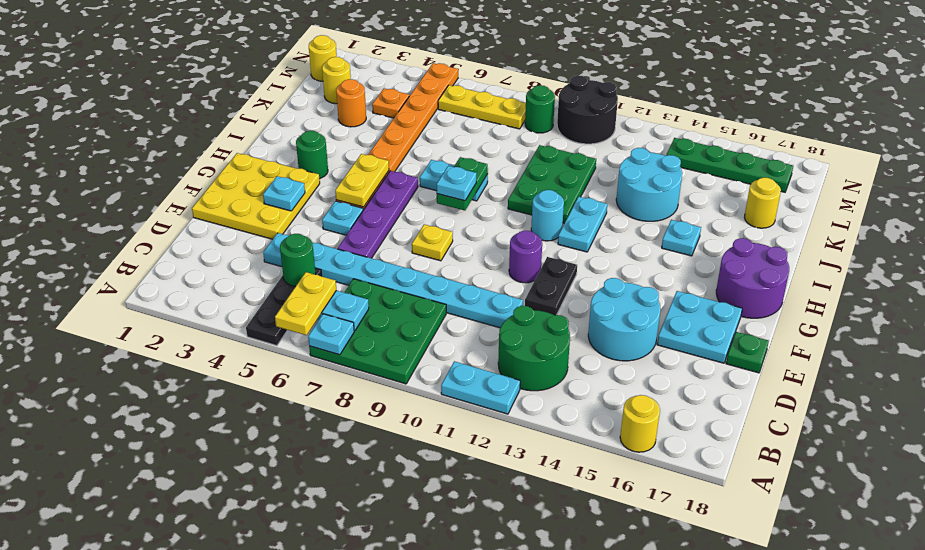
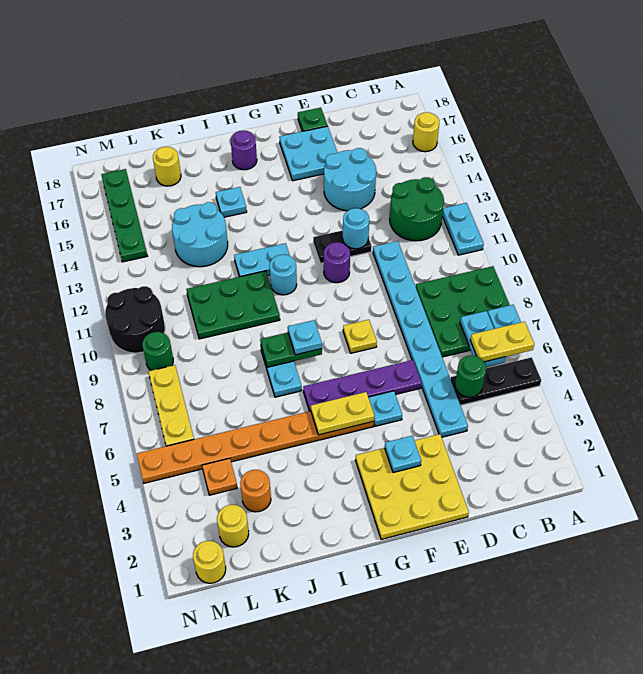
none -> cyan 1x1 round brick [343,208,369,249]
purple 2x2 round brick [716,238,789,318] -> purple 1x1 round brick [231,131,257,170]
green 1x1 round brick [296,131,328,179] -> none

